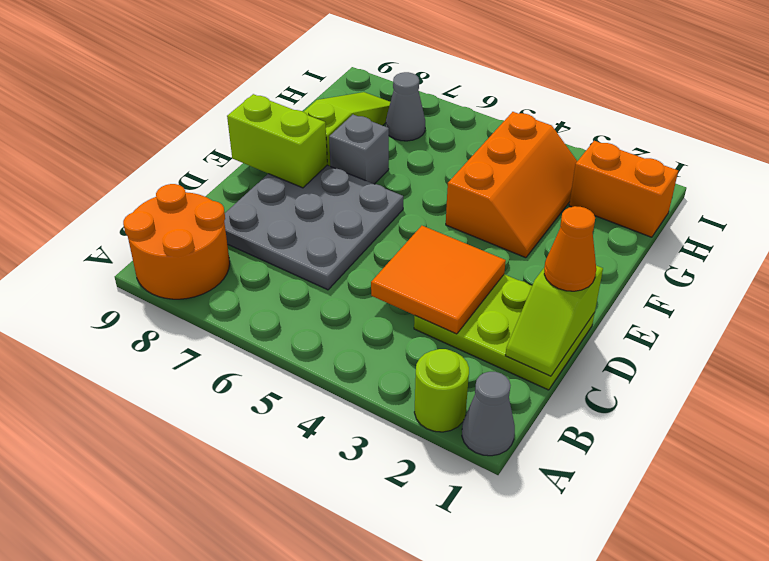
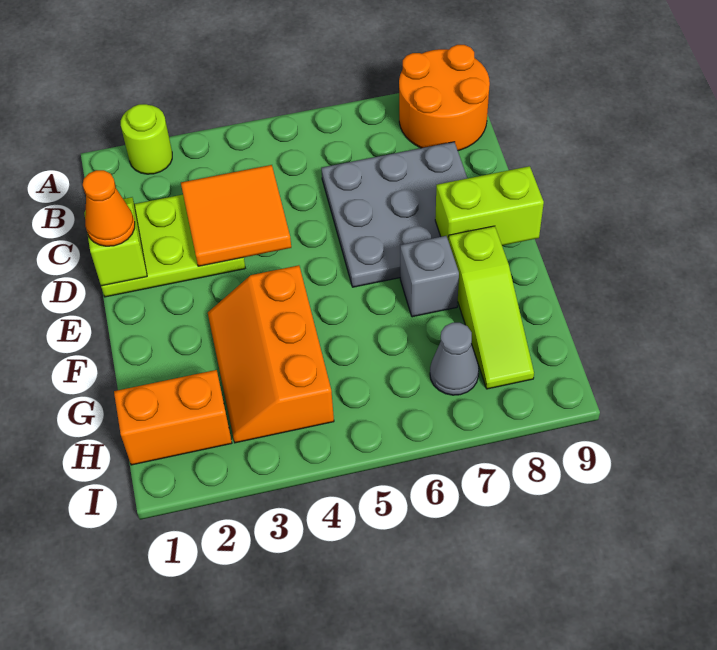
grey 1x1 cone [462,372,515,456] -> none

